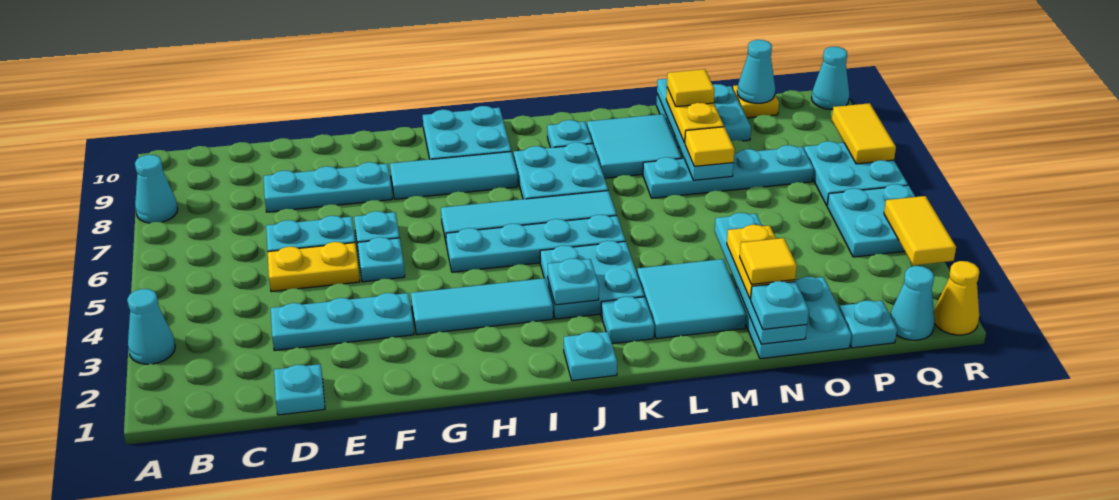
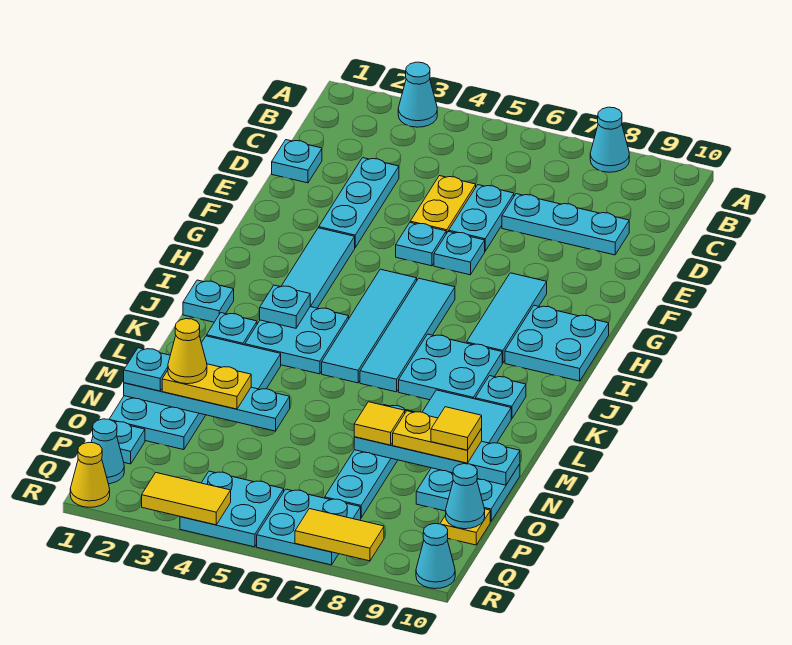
cyan 1x3 plate [263,162,392,212] -> cyan 1x3 plate turned to [502,194,629,255]
cyan 1x4 plate [446,215,626,272] -> cyan 1x4 tile [322,269,417,383]
yellow 1x1 tile [740,238,797,284] -> yellow 1x1 cone [168,319,207,384]

